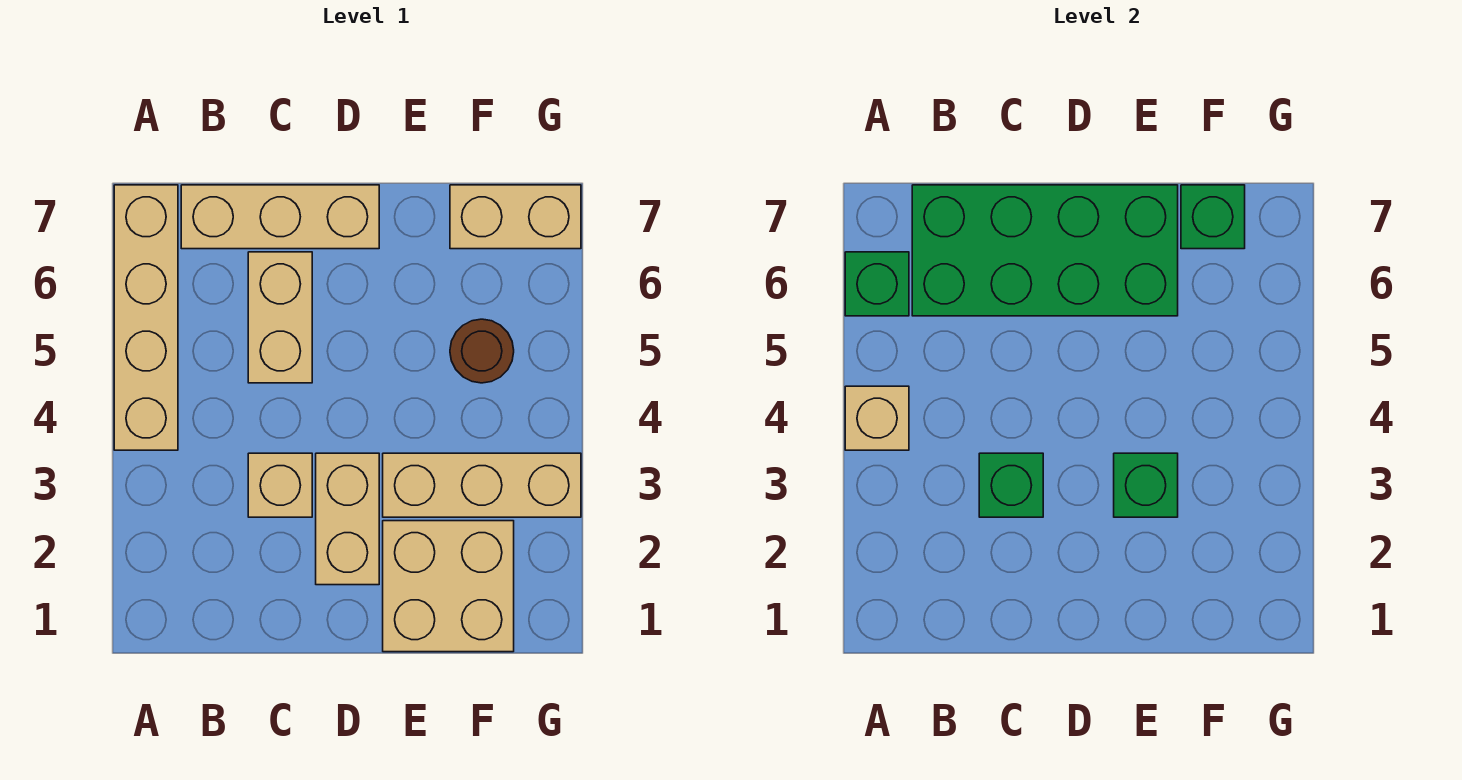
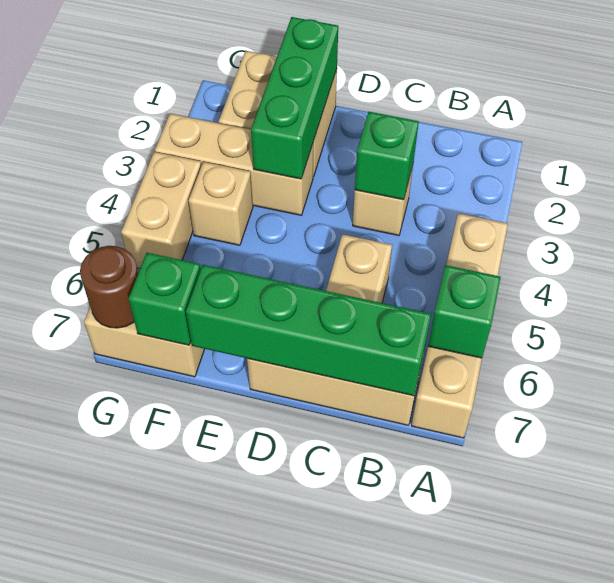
tan 1x1 brick [845,386,909,450] -> tan 1x1 brick moved to [189,162,253,245]
green 2x4 brick [912,185,1178,316] -> green 1x4 brick [186,265,431,396]
tan 1x2 brick [316,453,379,585] -> tan 1x2 brick moved to [121,152,201,269]
green 1x1 brick [1114,453,1178,517] -> green 1x3 brick [251,17,338,179]
brown 1x1 round brick [450,319,514,383] -> brown 1x1 round brick moved to [80,246,138,328]

